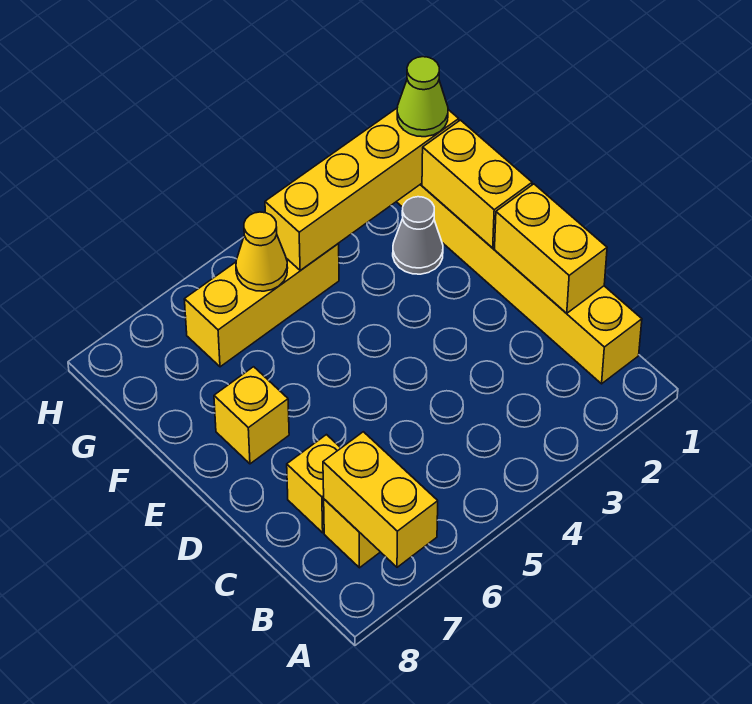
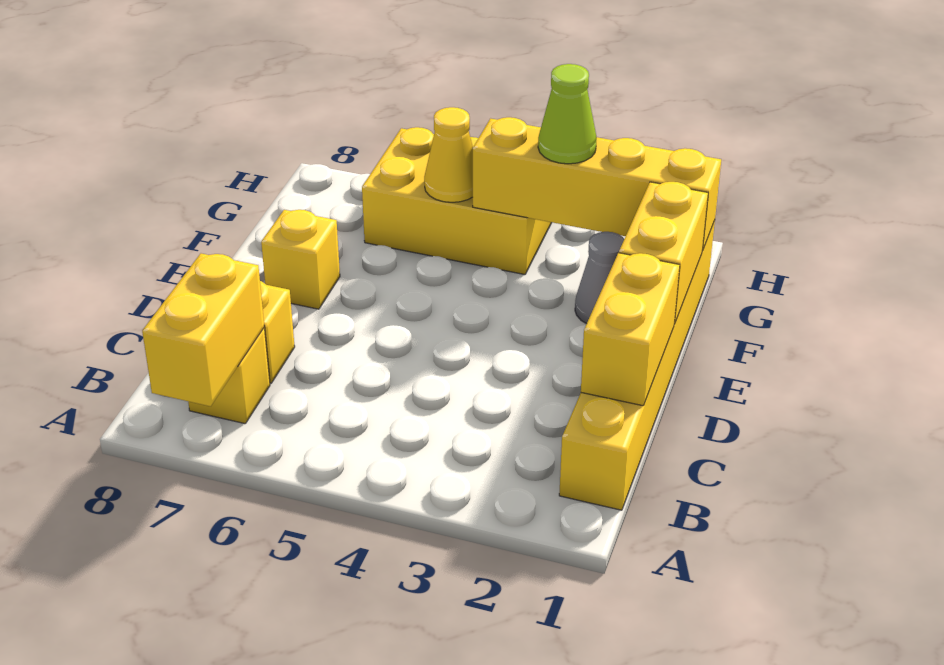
lime 1x1 cone [397,57,448,137] -> lime 1x1 cone moved to [538,64,597,164]
yellow 1x3 brick [184,244,339,367] -> yellow 2x3 brick [362,127,552,275]

